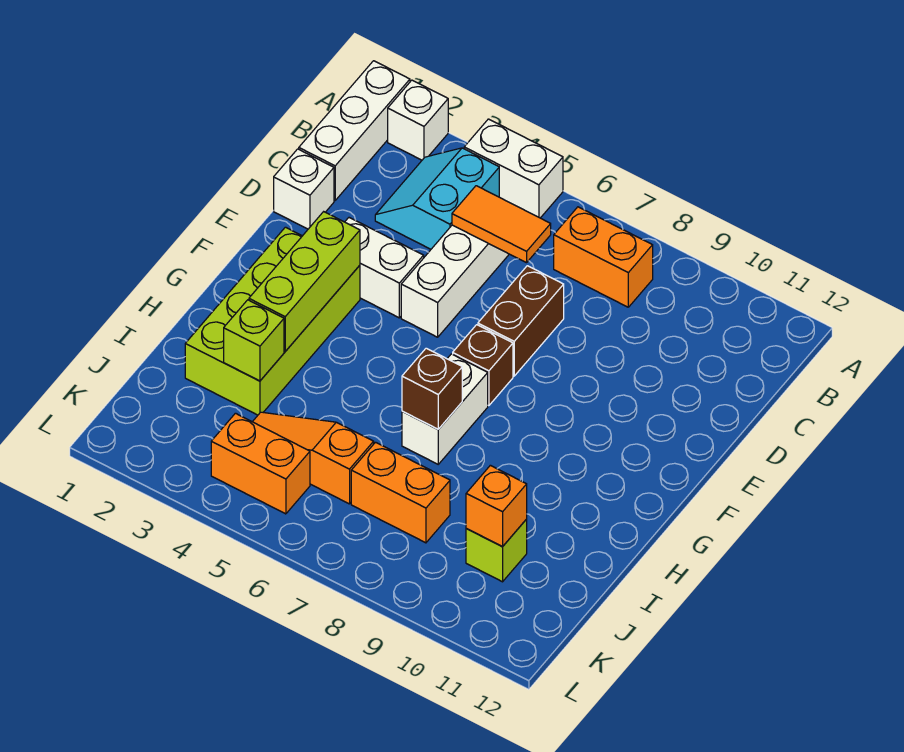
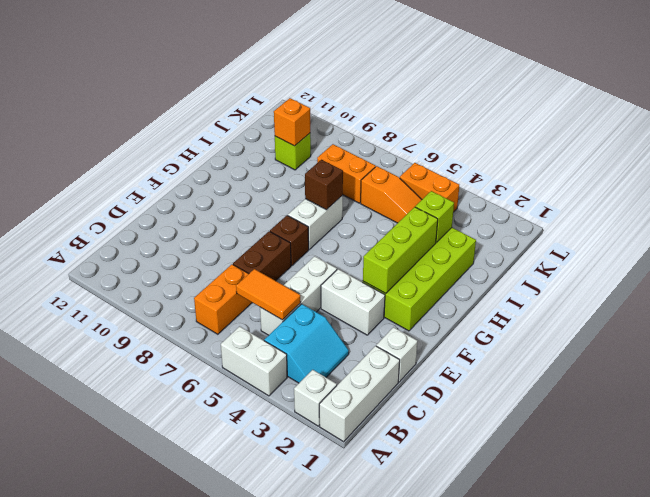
orange 1x2 brick [554,207,653,307] -> orange 1x2 brick turned to [194,264,252,334]

